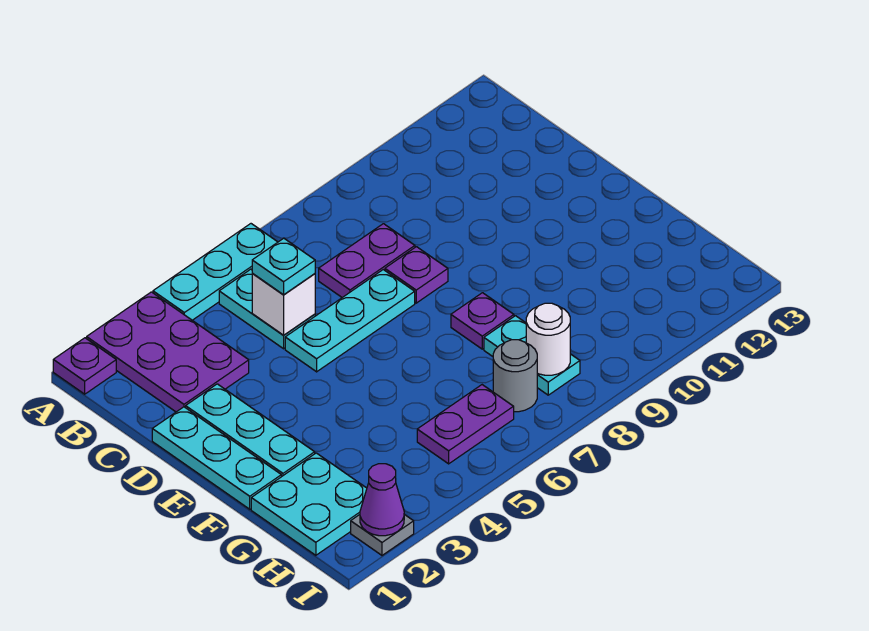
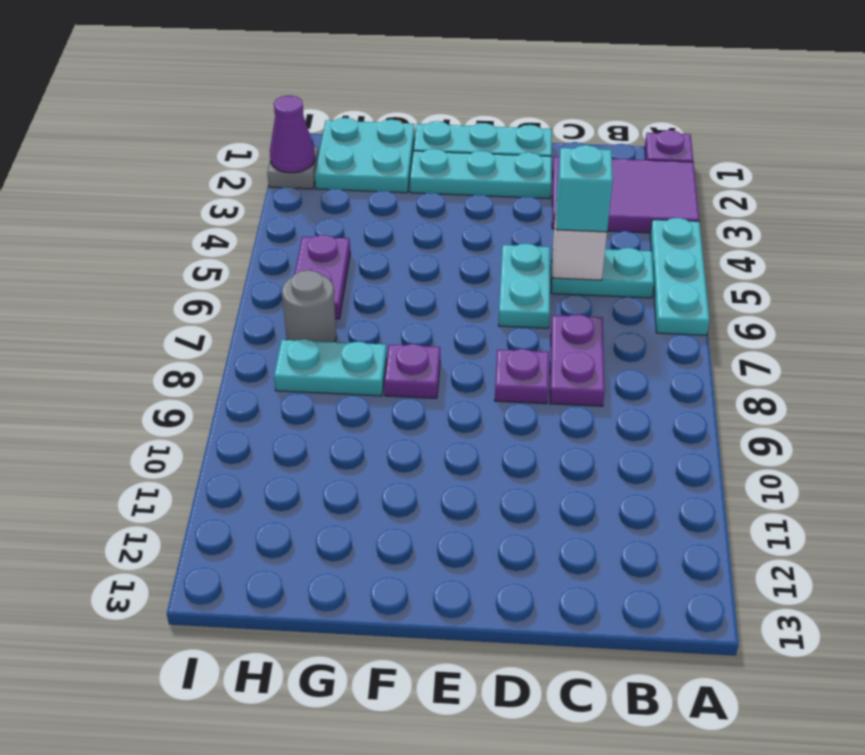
purple 2x3 plate [87,292,249,412] -> purple 2x3 tile [552,157,699,233]
cyan 1x1 plate [252,238,315,295] -> cyan 1x1 brick [556,145,613,232]
cyan 1x3 plate [285,270,415,372] -> cyan 1x2 plate [498,243,550,328]
white 1x1 round brick [526,303,570,375] -> none

